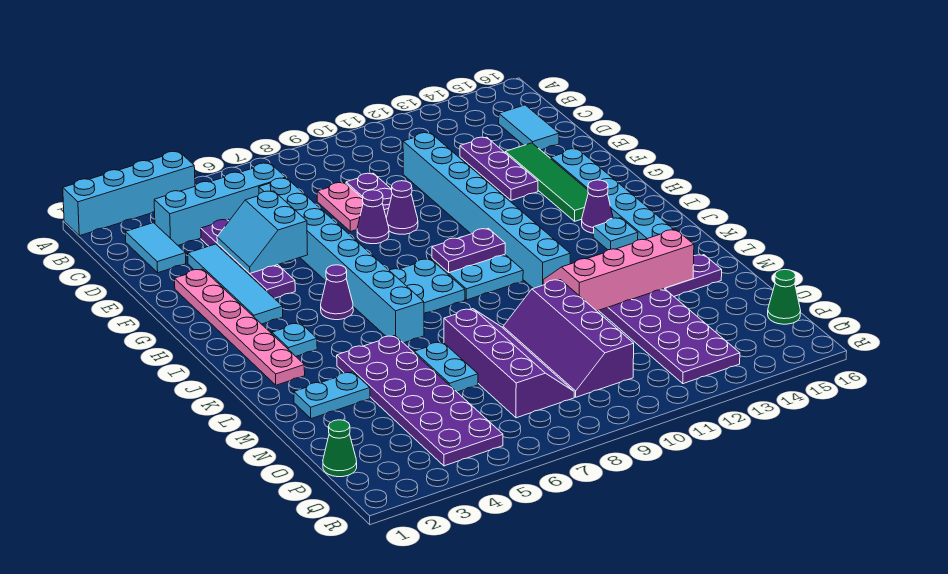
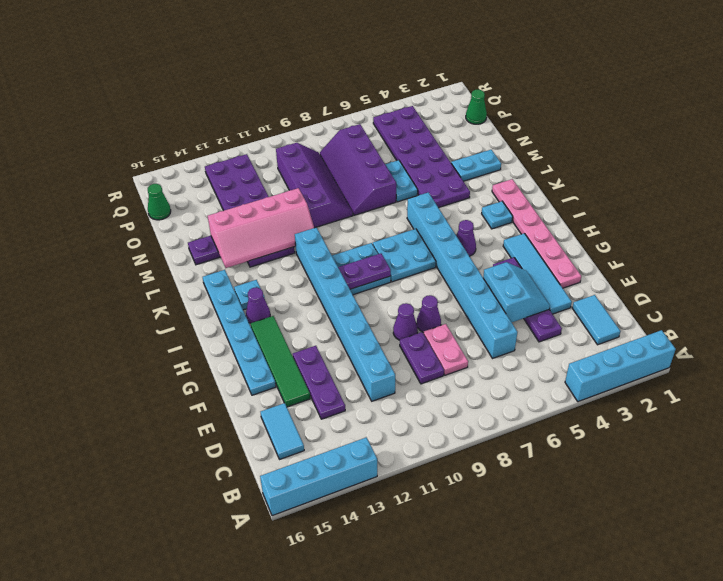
cyan 1x4 brick [154,163,286,245] -> cyan 1x4 brick moved to [260,437,377,516]

